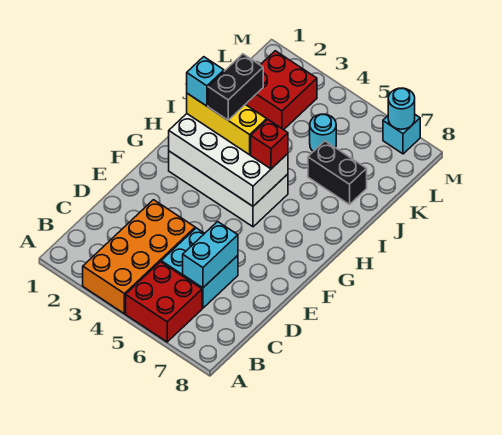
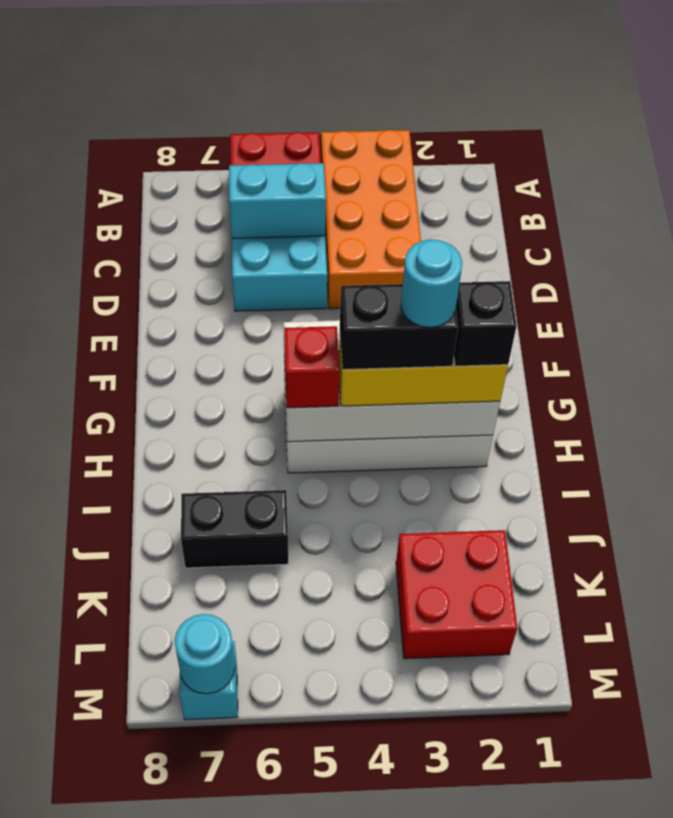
cyan 1x2 brick [183,222,238,288] -> cyan 1x2 brick turned to [229,163,326,238]
cyan 1x1 brick [187,57,224,106] -> black 1x1 brick [454,281,517,366]
black 1x2 brick [208,54,263,120] -> black 1x2 brick turned to [340,284,458,370]
cyan 1x1 round brick [310,114,336,152] -> cyan 1x1 round brick moved to [401,240,462,327]

